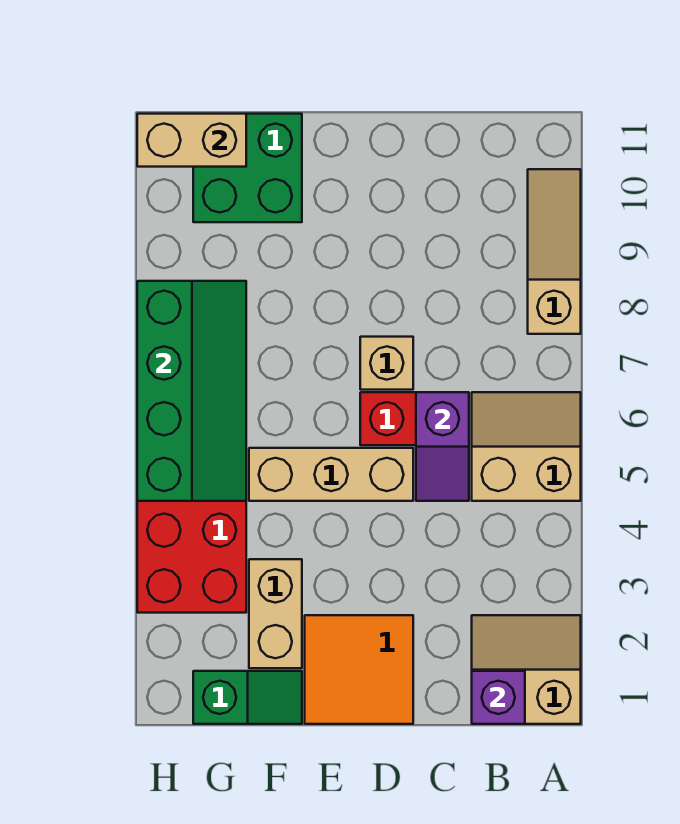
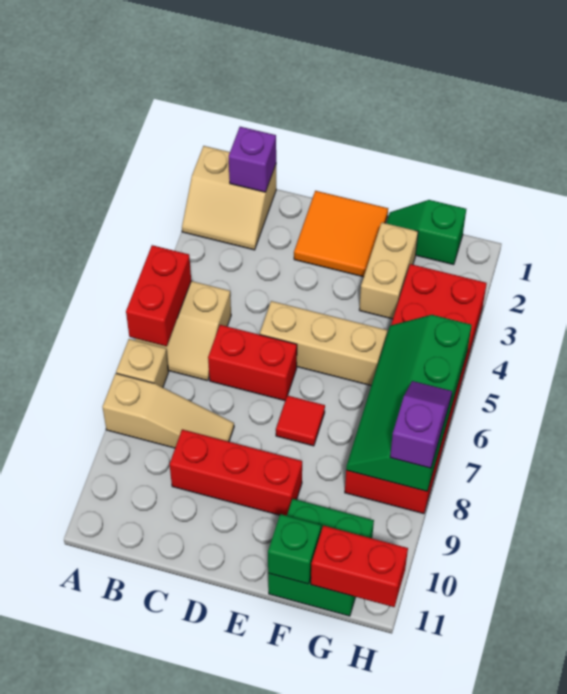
none -> red 1x2 brick [126,245,191,346]
tan 1x3 slope [528,169,581,334] -> tan 1x3 slope turned to [103,373,234,448]
purple 1x2 slope [416,392,469,501] -> purple 1x2 slope moved to [390,381,452,468]
none -> red 1x3 brick [170,430,302,516]
tan 1x1 brick [360,337,413,390] -> tan 1x1 brick moved to [116,339,169,387]
none -> red 1x1 tile [276,395,325,446]
none -> green 1x1 brick [268,514,321,584]
tan 1x2 brick [137,114,246,167] -> red 1x2 brick [311,525,408,607]

